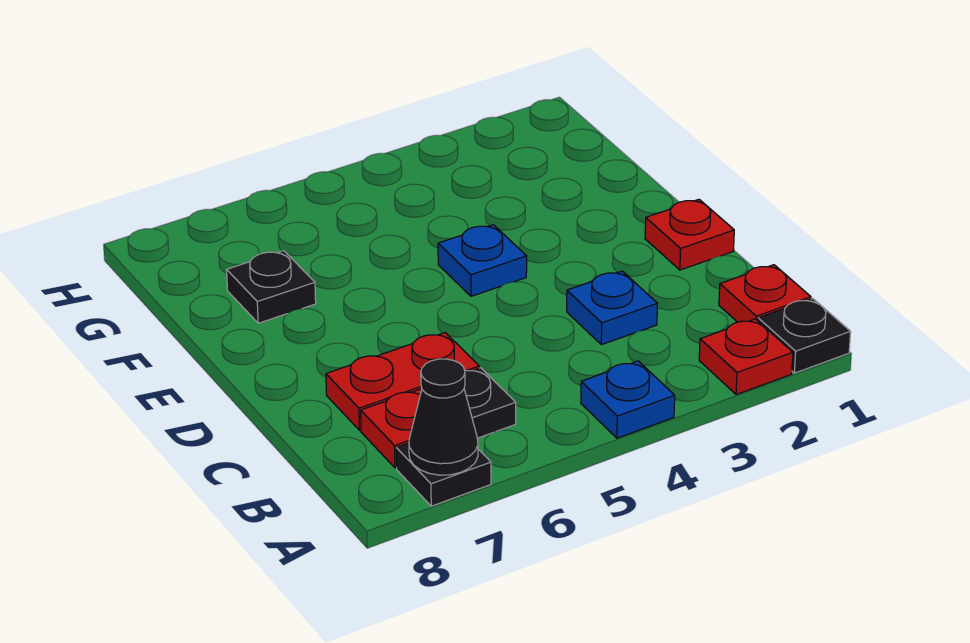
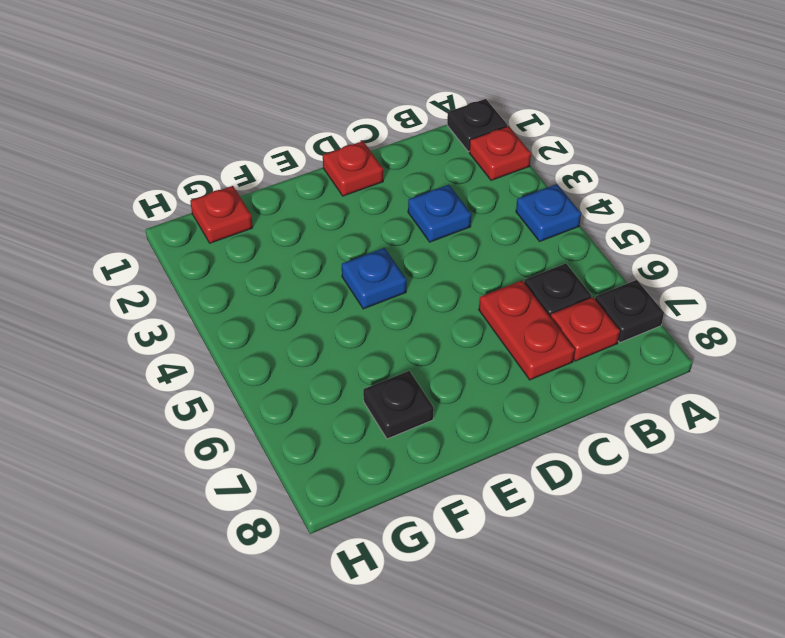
black 1x1 cone [409,359,478,475] -> none
red 1x1 plate [719,265,811,322] -> red 1x1 plate moved to [190,186,253,243]

